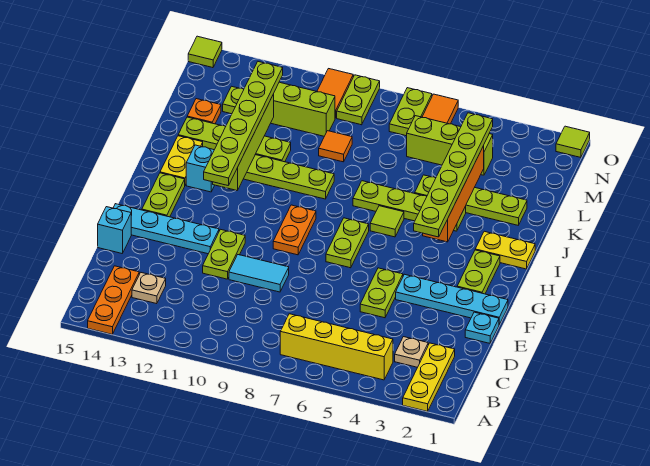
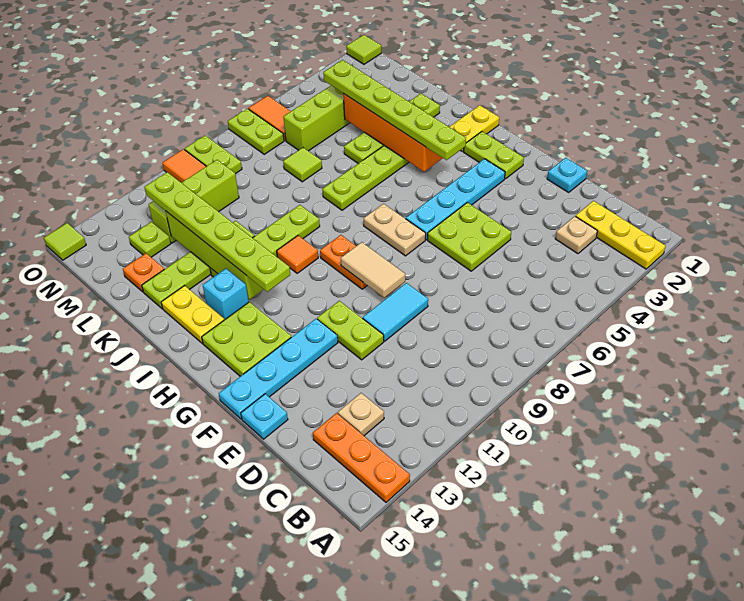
yellow 1x4 brick [280,314,393,380] -> none
lime 1x2 plate [360,268,403,318] -> lime 2x2 plate [427,202,511,271]
cyan 1x1 brick [98,207,131,253] -> cyan 1x1 plate [241,394,288,439]
cyan 1x4 plate [396,274,508,325] -> cyan 1x4 plate moved to [406,159,505,240]
none -> tan 1x2 tile [341,242,405,298]
lime 1x2 plate [326,218,369,268] -> tan 1x2 plate [363,204,426,256]
lime 1x2 plate [142,173,185,217] -> lime 2x2 plate [202,302,291,376]
lime 1x1 tile [370,206,404,237] -> lime 1x1 tile moved to [283,148,322,182]
orange 1x1 tile [319,131,352,162] -> orange 1x1 tile moved to [277,236,318,273]

